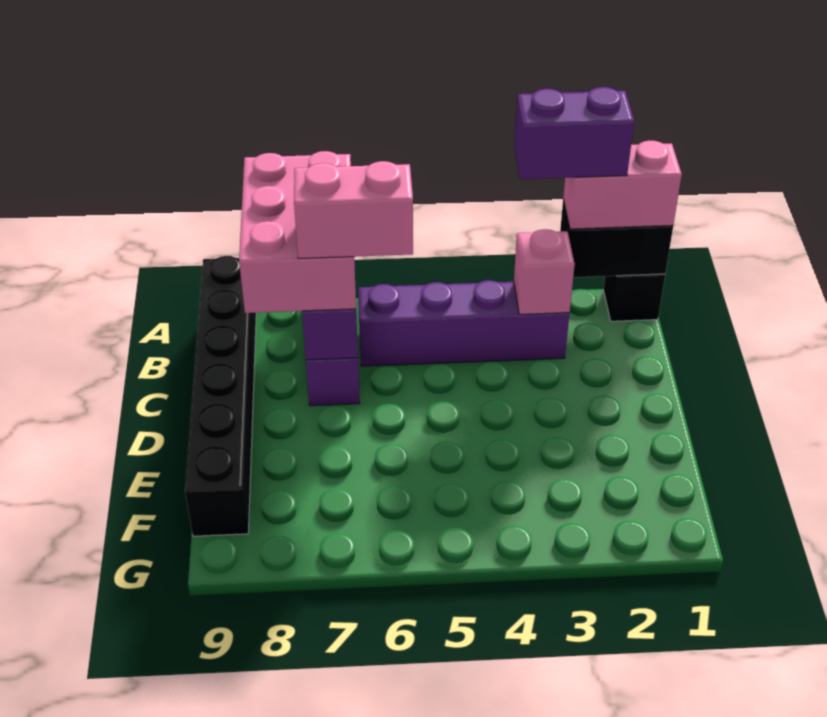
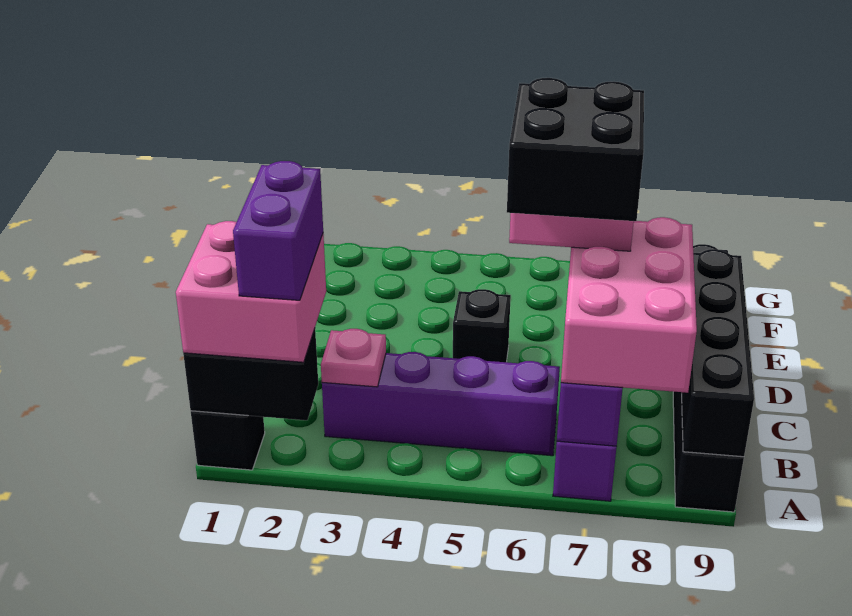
pink 1x2 brick [563,141,682,229] -> pink 2x2 brick [176,221,326,362]
purple 1x2 brick [514,87,634,179] -> purple 1x2 brick turned to [233,161,323,300]
none -> black 1x4 brick [682,249,754,457]
pink 1x1 brick [514,229,575,314] -> pink 1x1 plate [321,329,386,387]
none -> black 2x2 brick [507,78,644,221]
none -> black 1x1 brick [453,289,511,362]

